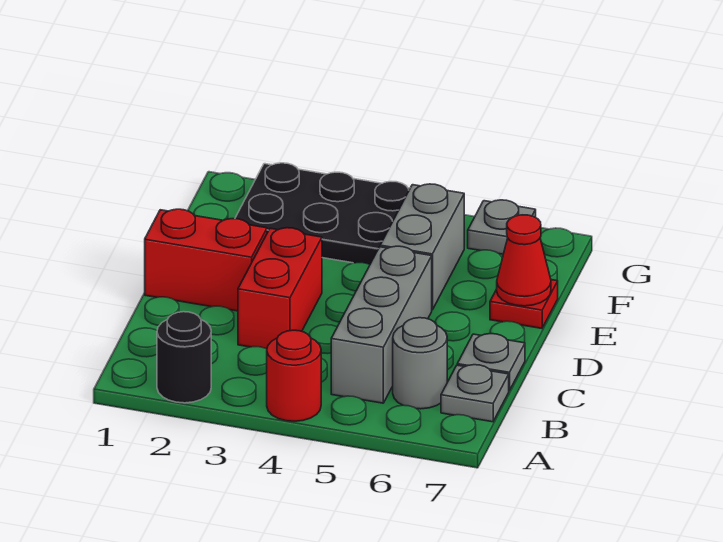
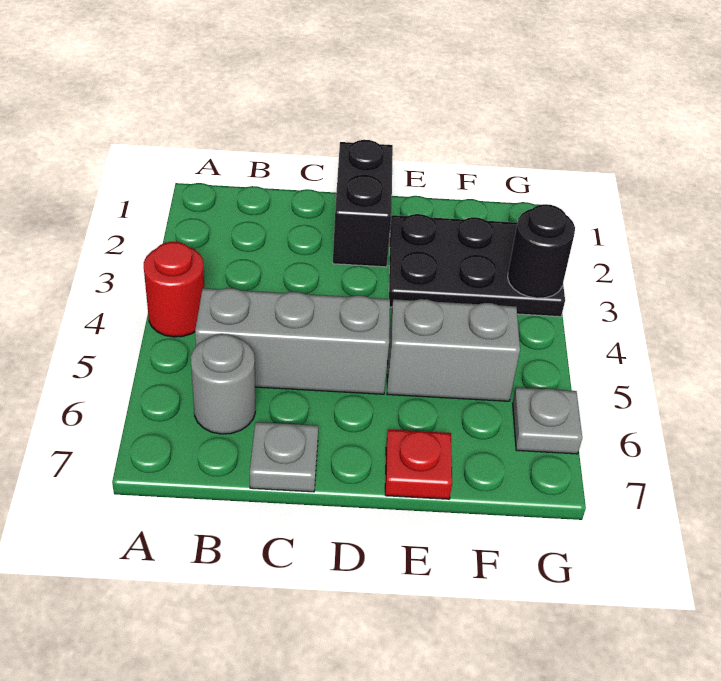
black 1x1 round brick [157,312,211,403] -> black 1x1 round brick moved to [508,204,575,298]
grey 1x1 plate [441,365,509,422] -> none
red 1x2 brick [238,228,322,349] -> none
red 1x2 brick [145,209,267,311] -> black 1x2 brick [333,140,393,267]
red 1x1 cone [497,215,551,306] -> none
black 2x3 plate [235,163,410,264] -> black 2x3 plate turned to [389,214,565,317]

